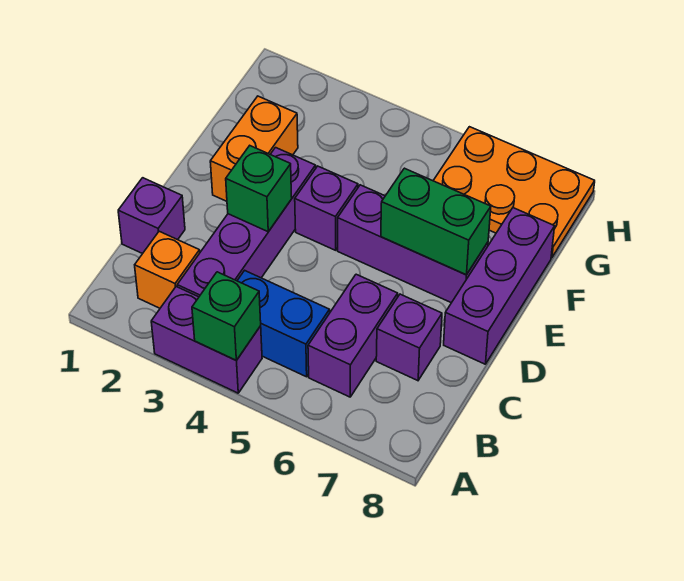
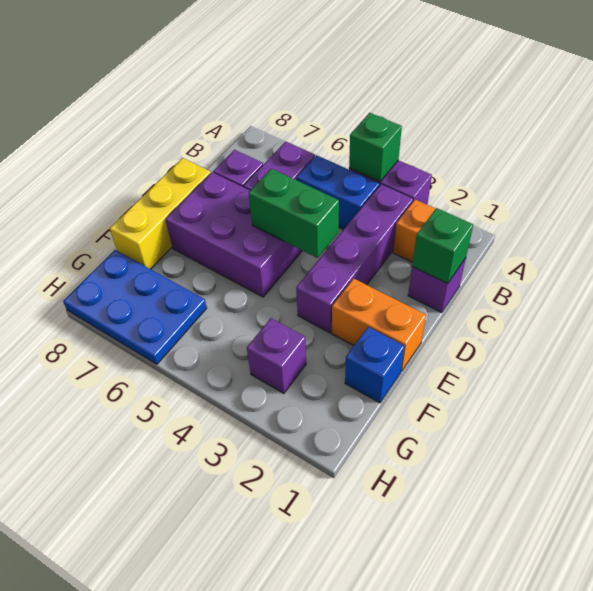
green 1x1 brick [226,146,292,232] -> green 1x1 brick moved to [412,208,473,284]
purple 1x3 brick [444,208,555,364] -> yellow 1x3 brick [110,158,211,269]
orange 1x2 brick [210,96,298,201] -> orange 1x2 brick turned to [332,278,426,371]
purple 1x1 brick [295,166,358,250] -> purple 1x1 brick moved to [247,318,306,393]
purple 1x3 brick [338,185,488,303] -> purple 2x3 brick [165,172,302,297]
green 1x2 brick [381,168,491,275] -> green 1x2 brick moved to [249,169,339,258]
none -> blue 1x1 brick [345,327,405,403]
orange 2x3 plate [433,127,595,258] -> blue 2x3 plate [63,250,207,364]

